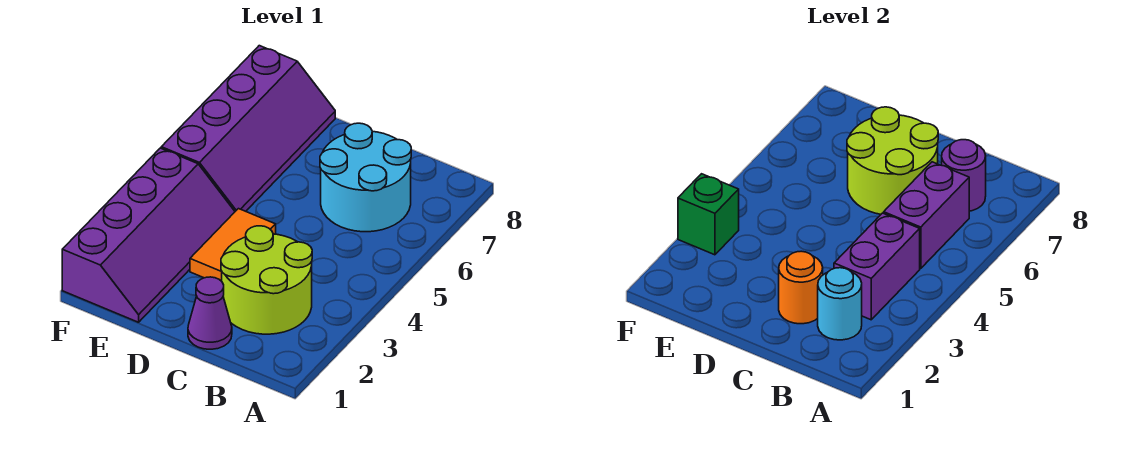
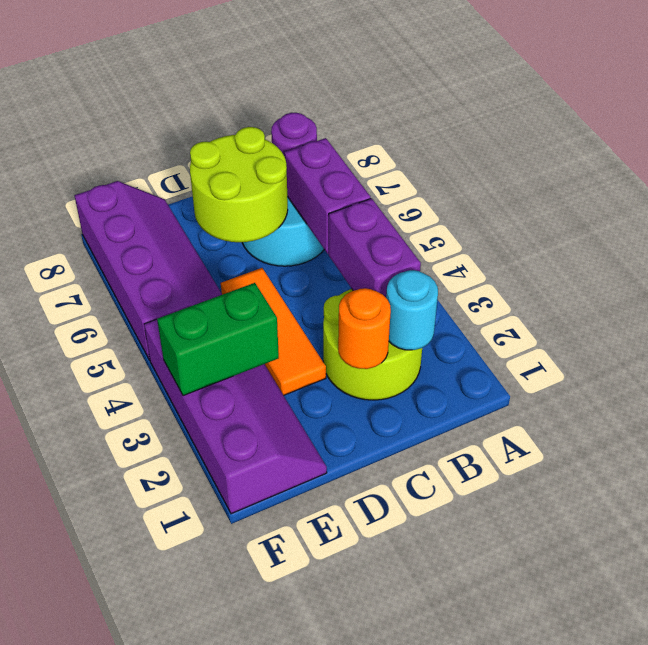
purple 1x1 cone [188,277,232,349] -> none
orange 1x2 tile [190,209,276,281] -> orange 1x3 tile [221,268,326,395]
green 1x1 brick [678,174,739,255] -> green 1x2 brick [157,283,279,396]

